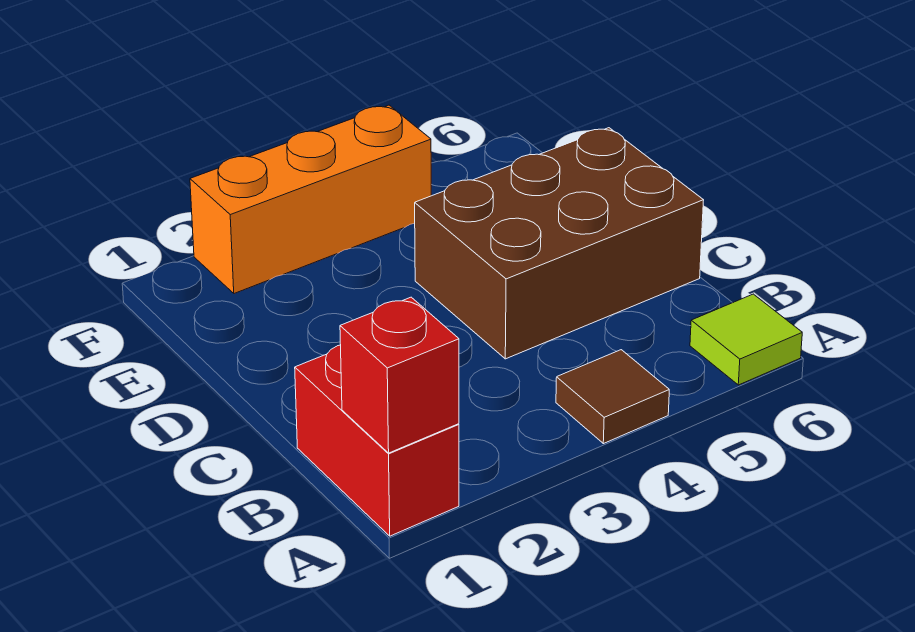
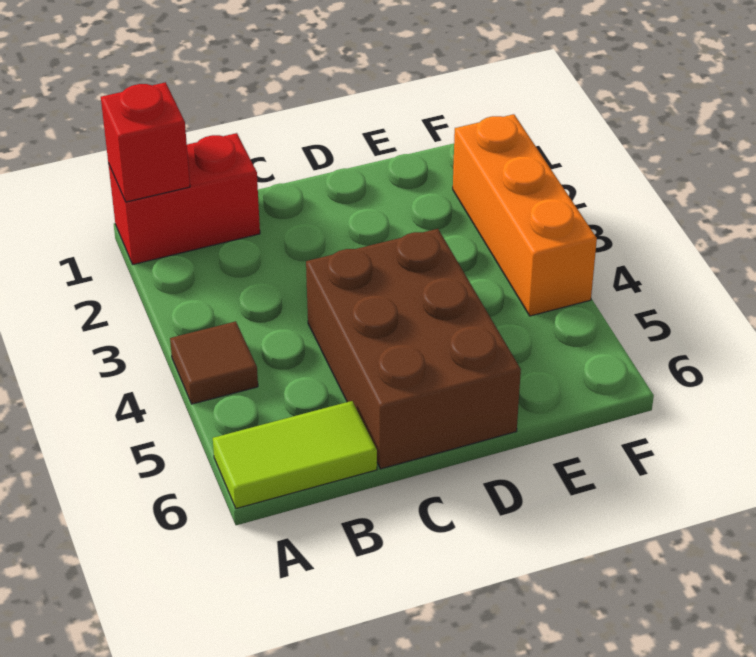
lime 1x1 tile [690,294,802,385] -> lime 1x2 tile [213,401,377,509]

